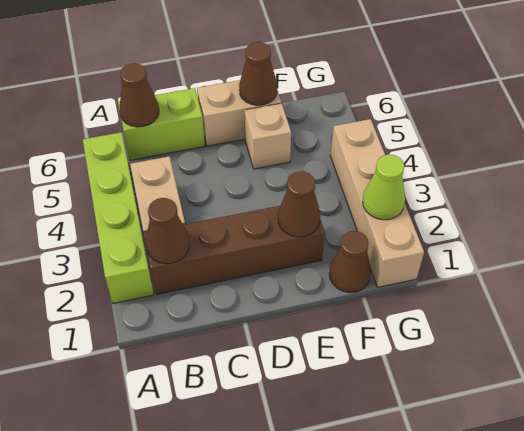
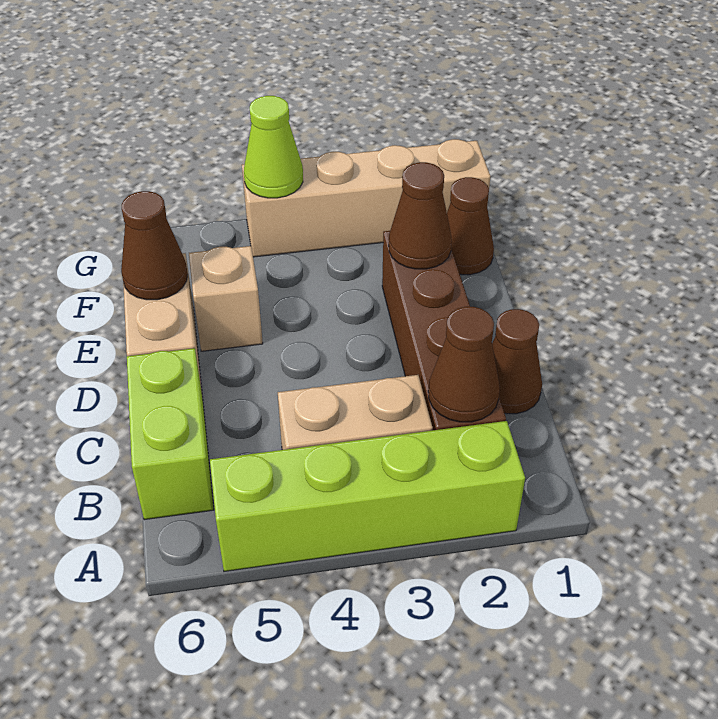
brown 1x1 cone [120,63,159,127] -> brown 1x1 cone moved to [492,309,542,414]
lime 1x1 cone [363,154,405,220] -> lime 1x1 cone moved to [244,96,303,198]

